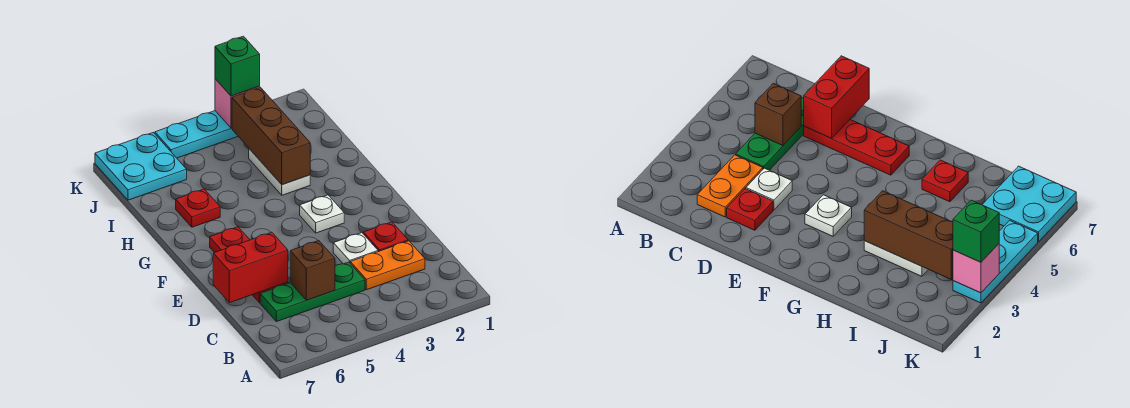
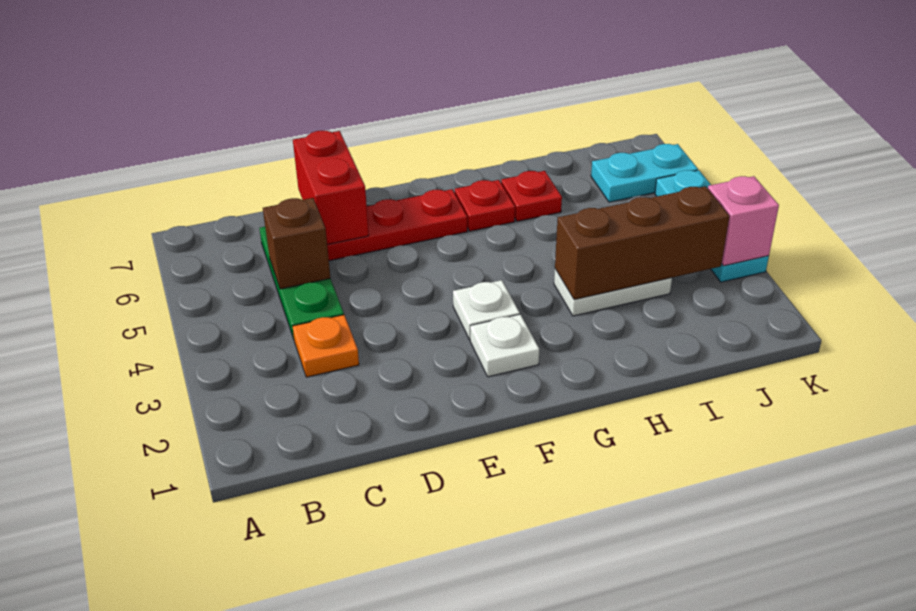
orange 1x2 plate [350,241,425,290] -> orange 1x1 plate [292,315,359,377]
red 1x1 plate [363,222,408,252] -> red 1x1 plate moved to [455,180,515,231]
white 1x1 plate [333,233,378,264] -> white 1x1 plate moved to [470,314,539,377]
cyan 2x2 plate [95,133,187,200] -> cyan 1x2 plate [591,144,698,202]
green 1x1 brick [215,36,260,96] -> none

